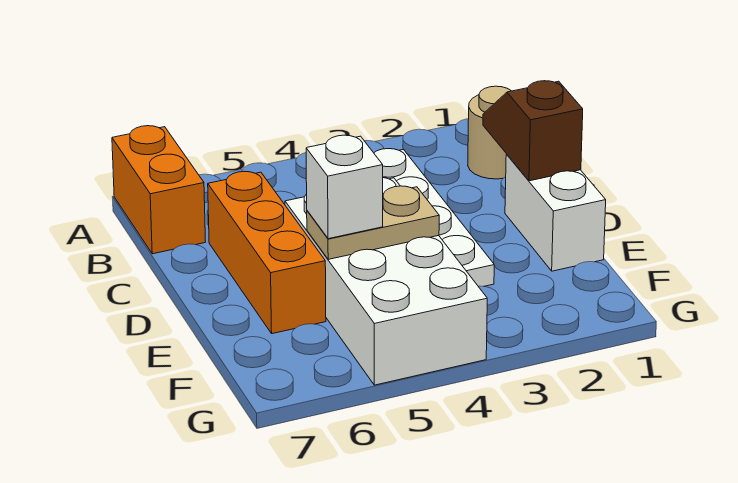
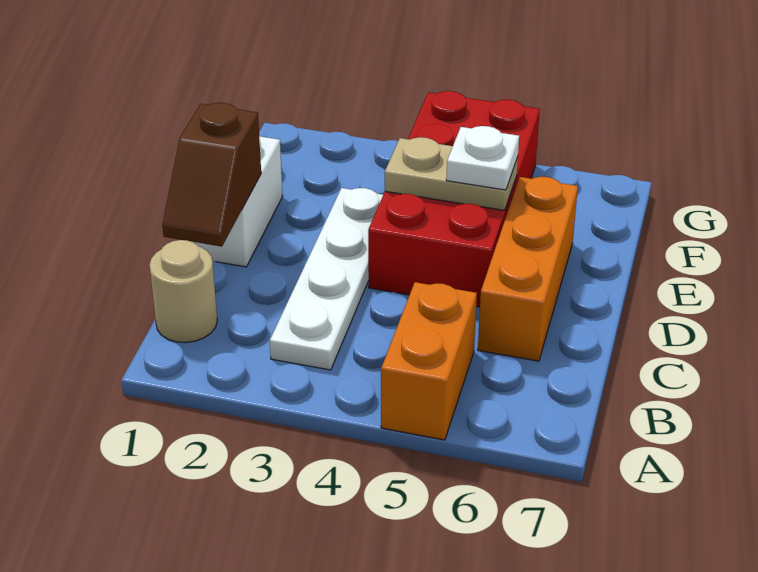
orange 1x2 brick [112,126,206,254] -> orange 1x2 brick moved to [381,282,477,440]
white 2x4 brick [285,178,487,385] -> red 2x4 brick [368,91,540,307]
white 1x1 brick [306,135,383,239] -> white 1x1 plate [446,126,519,190]

